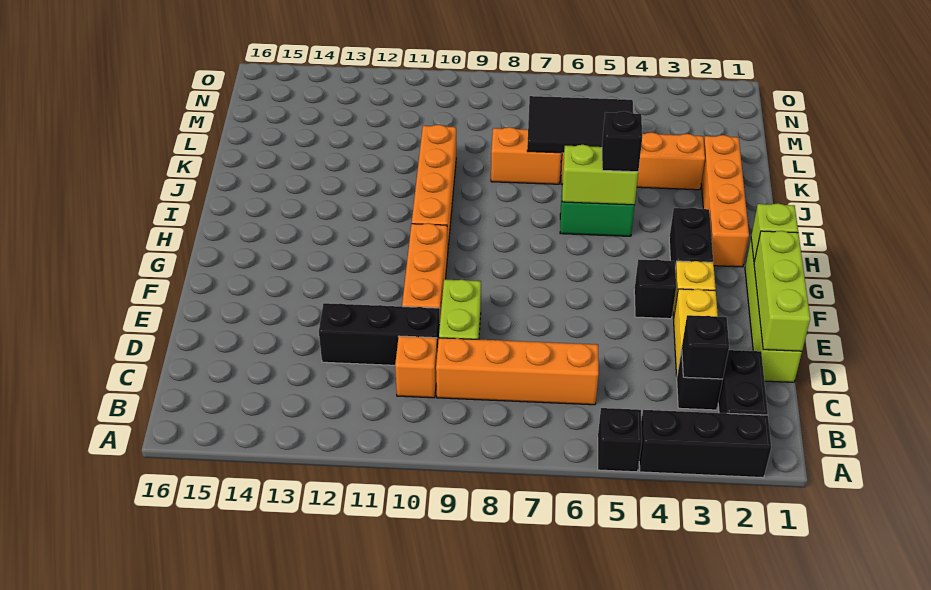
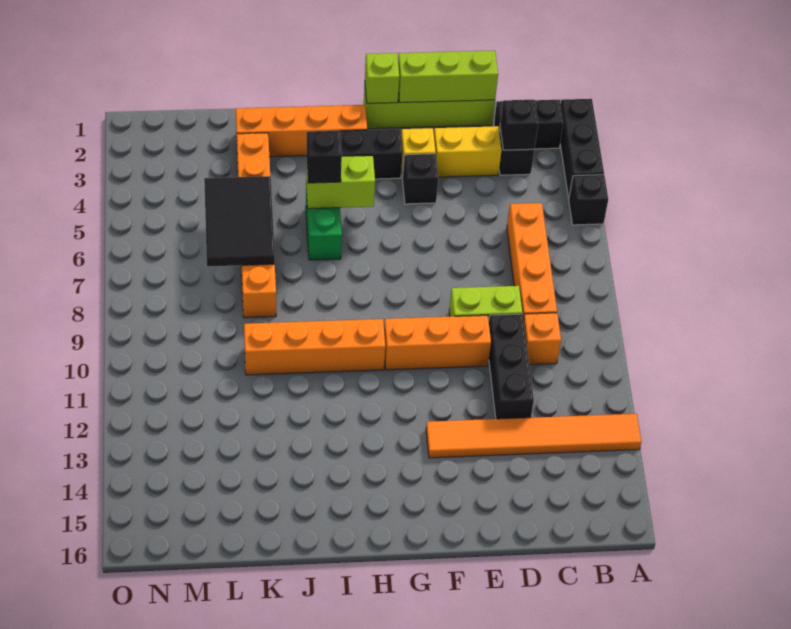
none -> orange 1x6 tile [426,414,641,458]
lime 1x2 brick [562,145,638,205] -> lime 1x2 brick turned to [306,156,375,209]

